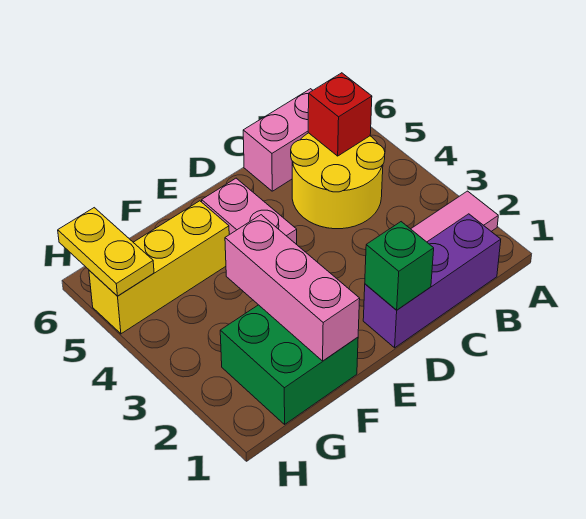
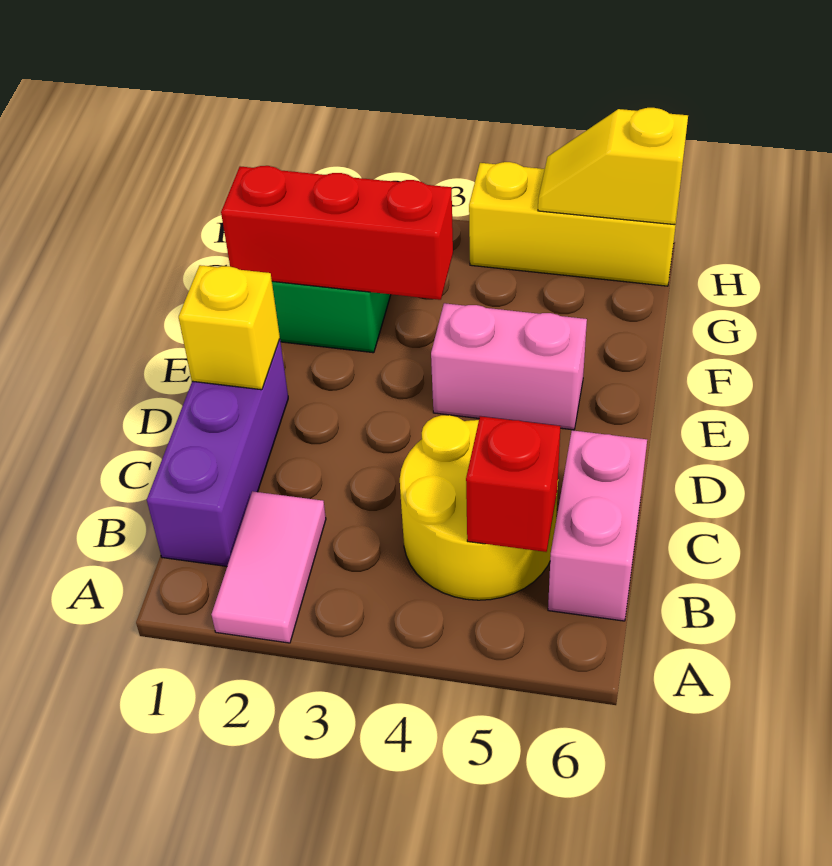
green 1x1 brick [365,222,434,310] -> yellow 1x1 brick [179,265,280,390]
pink 1x3 brick [225,215,360,361] -> red 1x3 brick [221,166,453,300]
yellow 1x3 brick [89,201,229,334] -> yellow 1x3 brick turned to [469,162,679,286]
yellow 1x2 plate [58,208,154,296] -> yellow 1x2 slope [538,108,688,225]

